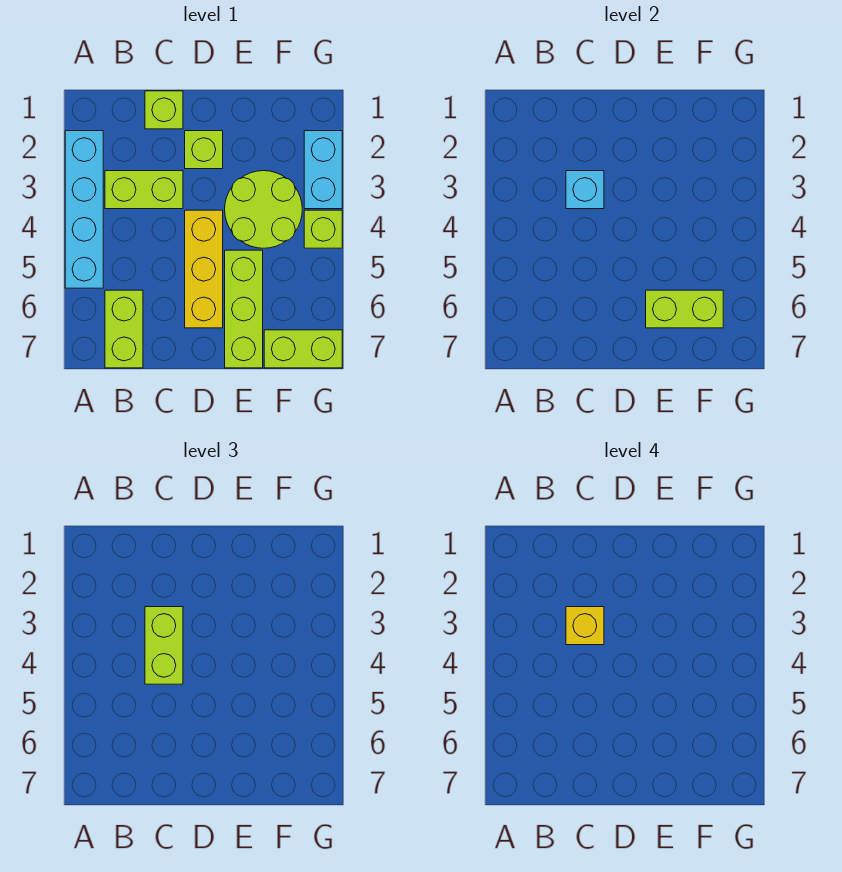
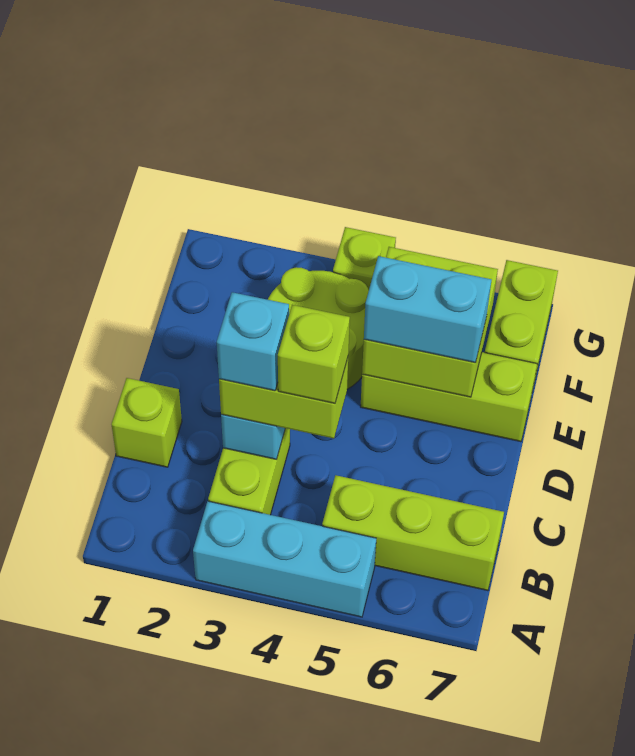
cyan 1x4 brick [65,131,103,288] -> cyan 1x3 brick [193,501,376,617]
lime 1x2 brick [105,290,143,368] -> lime 1x3 brick [322,475,504,591]
yellow 1x1 brick [566,607,604,645] -> cyan 1x1 brick [217,292,289,391]
lime 1x1 brick [185,131,223,169] -> lime 1x1 brick moved to [278,305,350,404]
yellow 1x3 brick [185,210,223,328] -> none
lime 1x2 brick [646,290,723,328] -> lime 2x2 brick [362,247,498,397]
cyan 1x2 brick [304,131,342,209] -> cyan 1x2 brick moved to [364,256,491,363]

